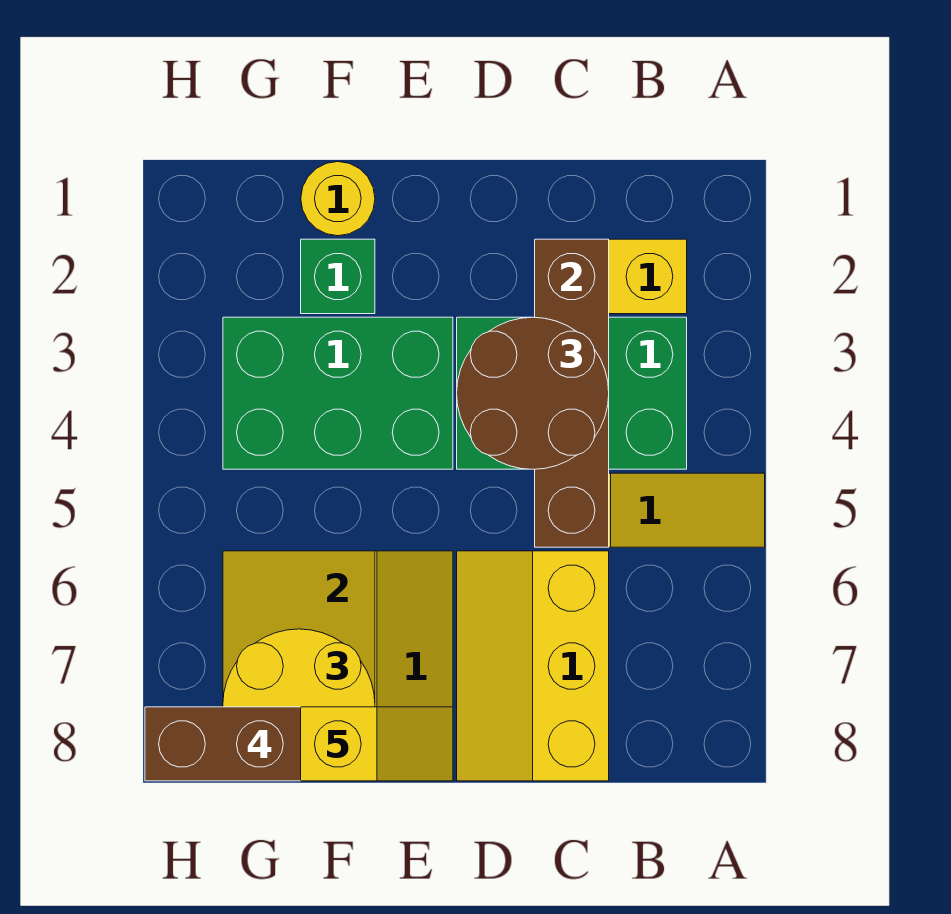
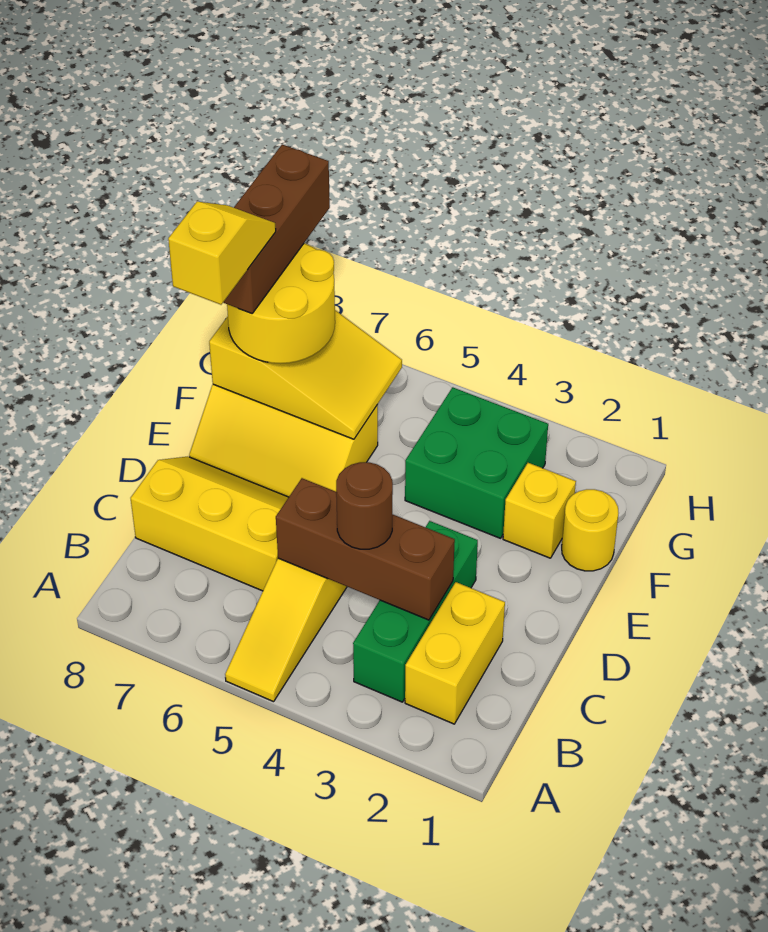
green 2x3 brick [457,317,687,469] -> green 1x3 brick [353,521,478,702]
brown 1x4 brick [535,239,609,547] -> brown 1x3 brick [276,478,455,620]
brown 2x2 round brick [457,317,609,469] -> brown 1x1 round brick [336,462,393,549]
green 2x3 brick [223,317,453,469] -> green 2x2 brick [405,387,548,538]
yellow 1x2 slope [301,707,453,781] -> yellow 1x2 slope turned to [168,202,276,305]
green 1x1 brick [301,239,375,314] -> yellow 1x1 brick [503,463,576,558]

